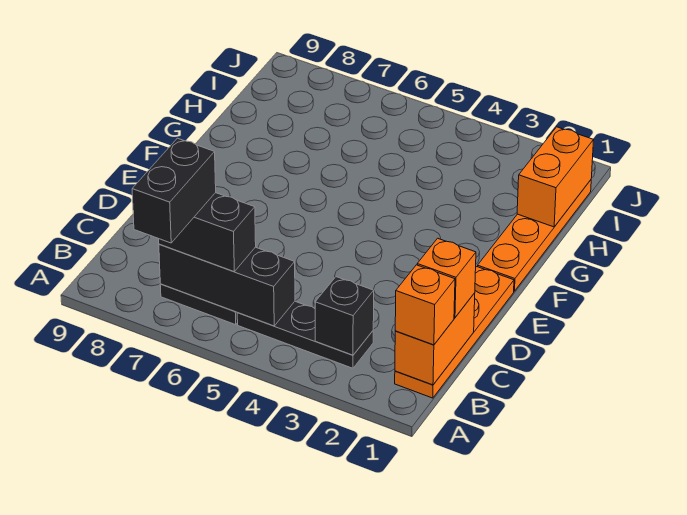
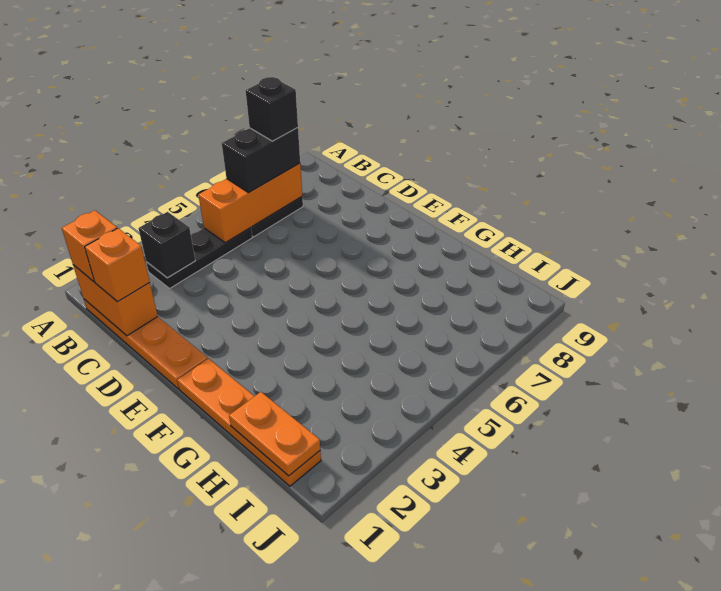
black 1x2 brick [132,138,216,243] -> black 1x1 brick [246,77,298,141]
black 1x3 brick [159,244,295,326] -> orange 1x3 brick [198,163,302,243]
orange 1x2 brick [517,127,594,227] -> orange 1x2 plate [229,392,320,476]

